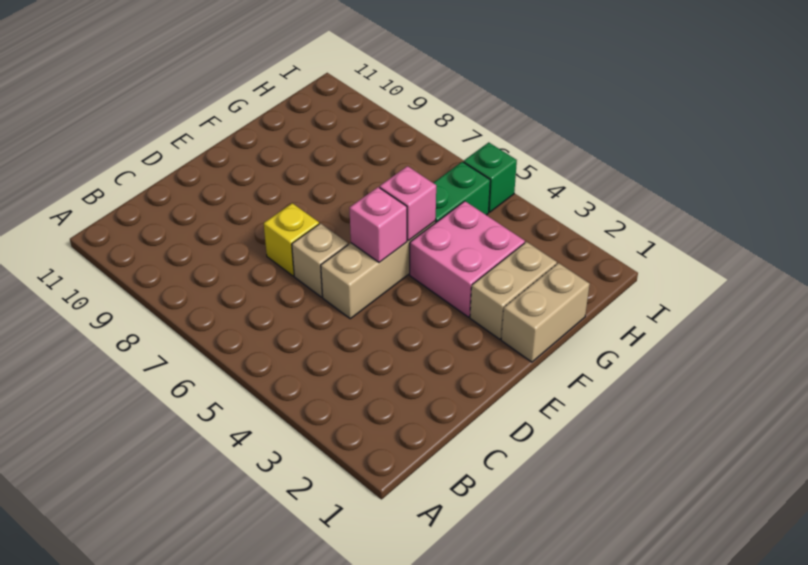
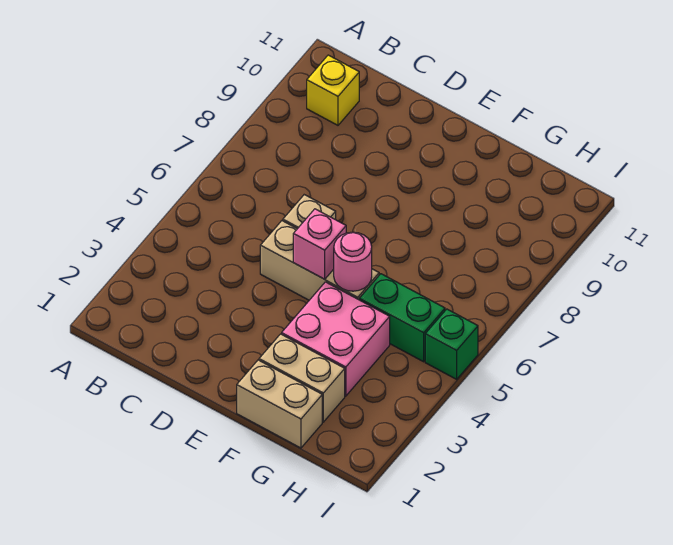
yellow 1x1 brick [264,203,319,276] -> yellow 1x1 brick moved to [307,55,359,125]
pink 1x1 brick [380,166,436,241] -> pink 1x1 round brick [334,232,372,291]

